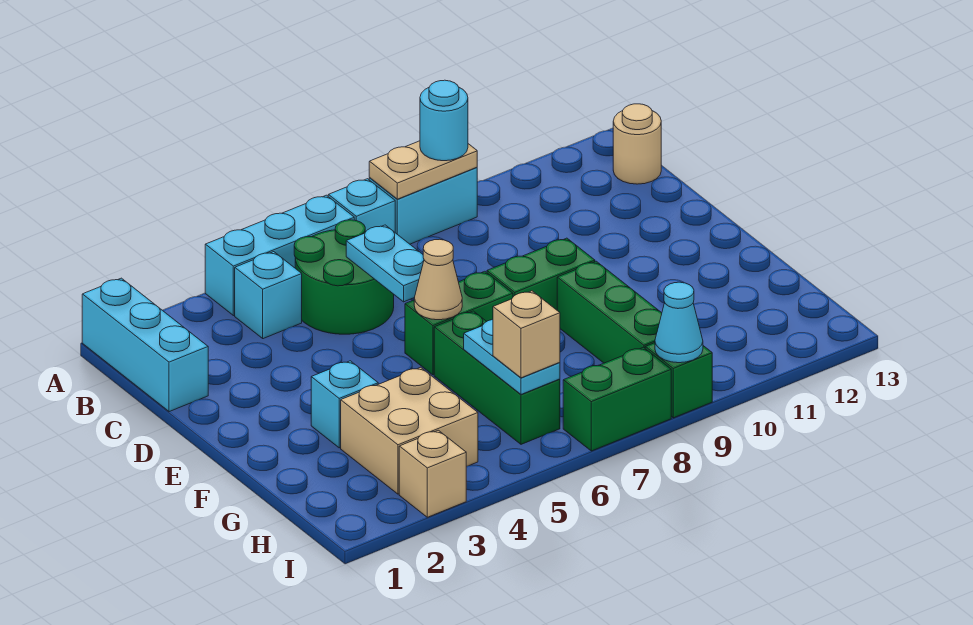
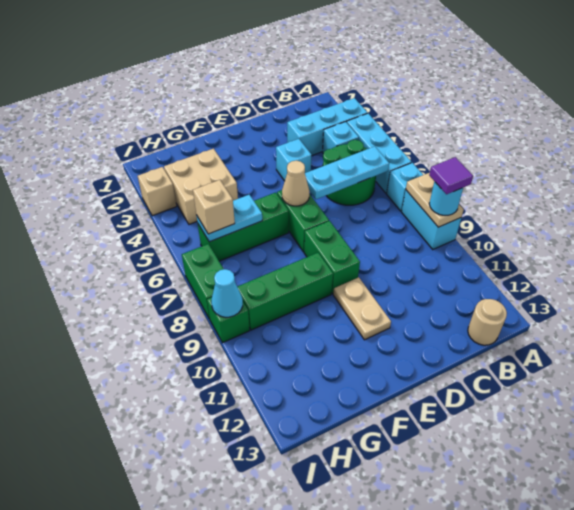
cyan 1x3 brick [82,278,208,412] -> cyan 1x3 brick moved to [287,98,367,155]
none -> purple 1x1 tile [429,157,473,194]
cyan 1x2 plate [346,225,424,302] -> cyan 1x3 plate [305,146,389,199]
none -> tan 1x2 plate [333,277,391,340]
cyan 1x1 brick [311,361,378,448] -> cyan 1x1 brick moved to [276,139,312,181]

